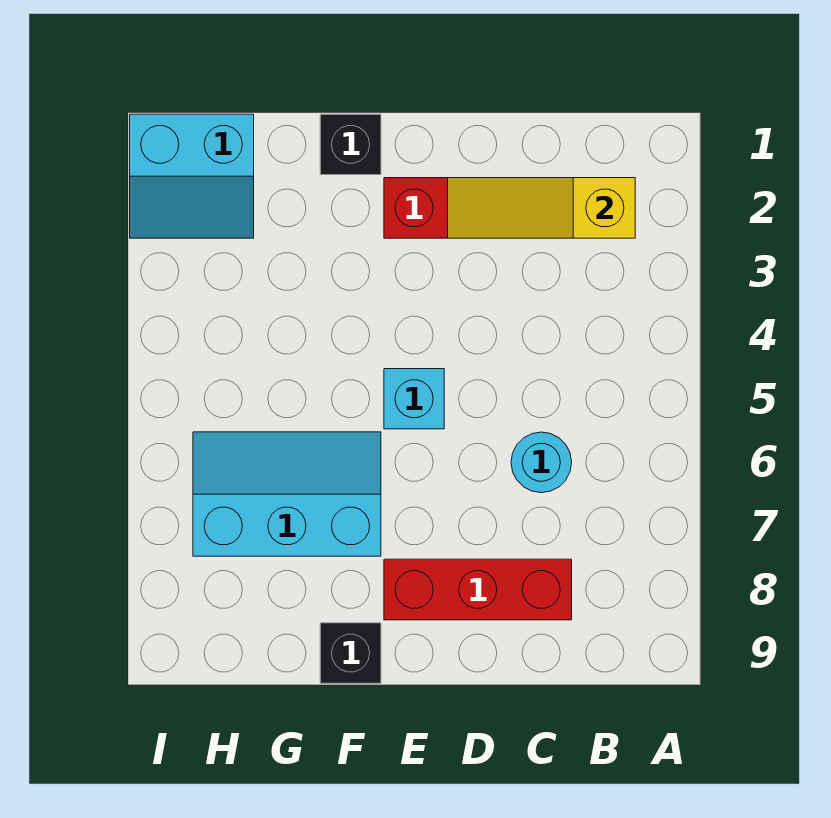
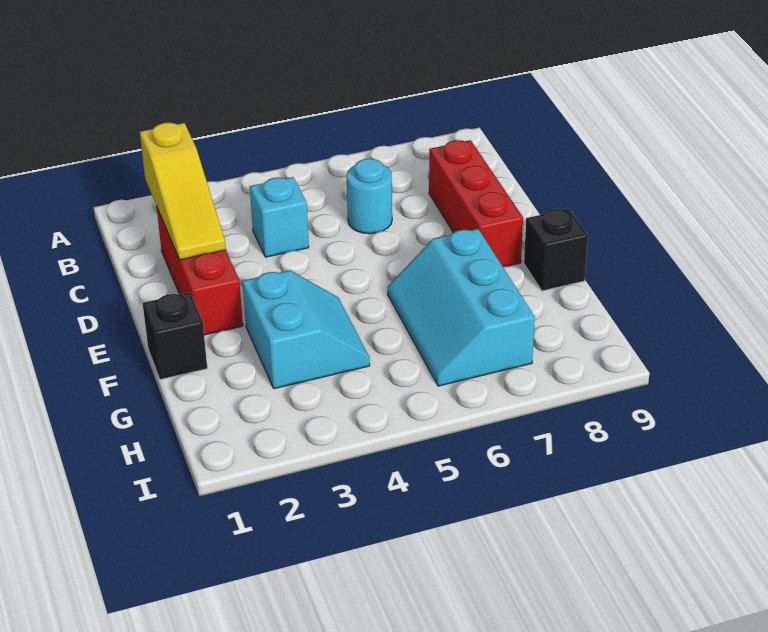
cyan 1x1 brick [384,369,444,429] -> cyan 1x1 brick moved to [250,177,309,257]
cyan 2x2 slope [130,114,254,238] -> cyan 2x2 slope moved to [242,270,370,389]

